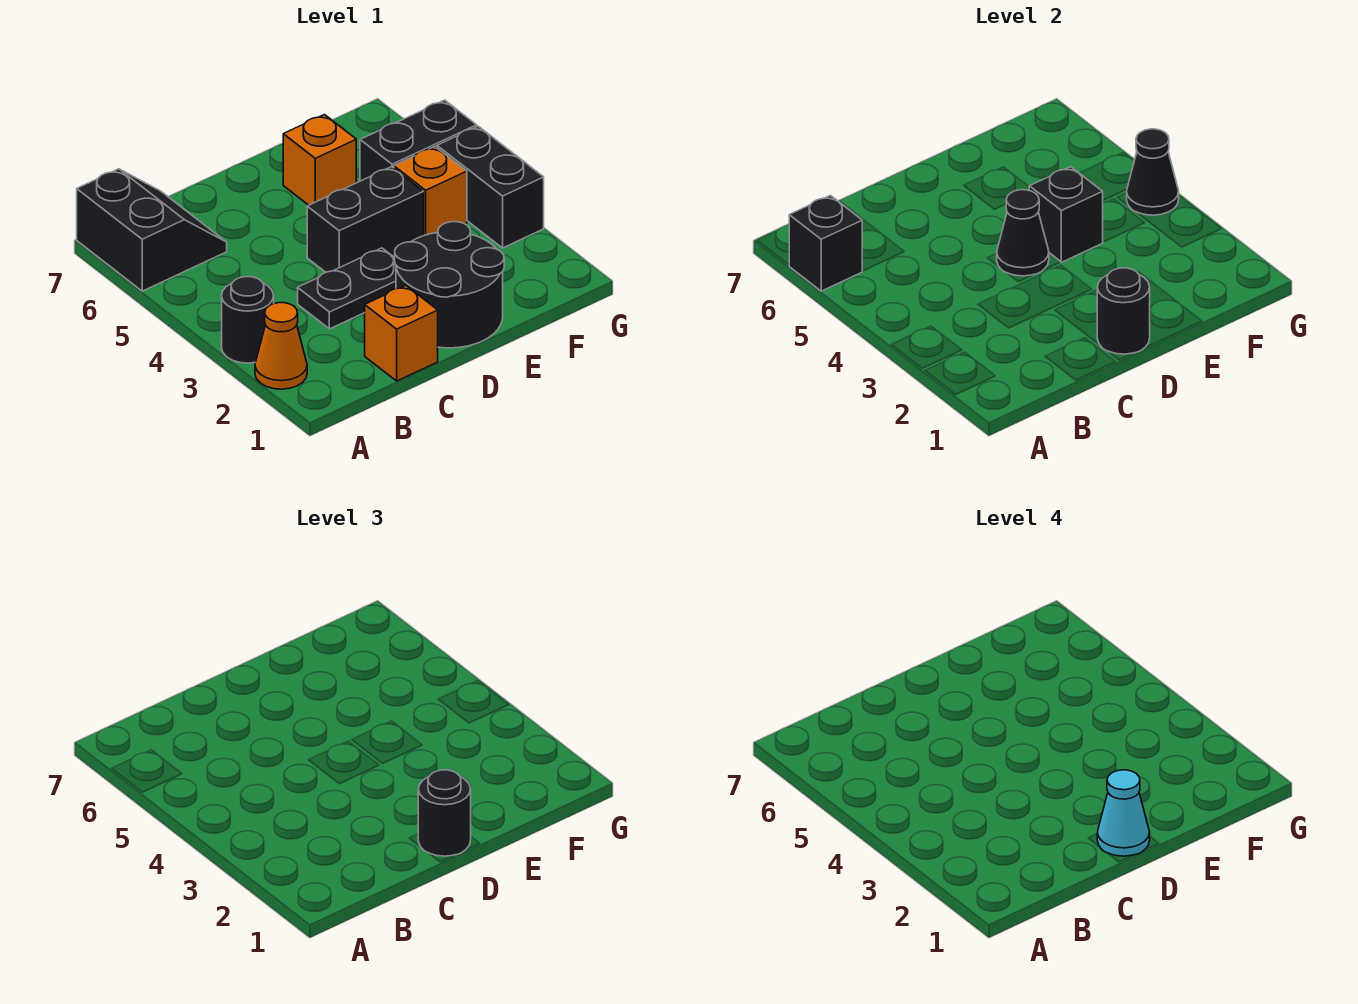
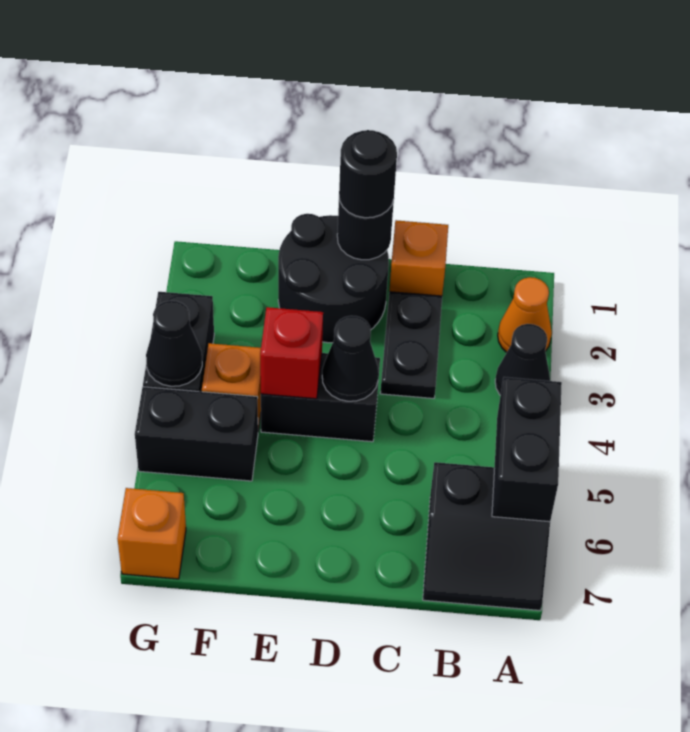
black 1x1 round brick [222,277,274,363] -> black 1x1 cone [495,324,550,395]
black 2x2 slope [77,169,227,291] -> black 2x2 slope turned to [423,462,550,611]
black 1x1 brick [789,195,862,291] -> black 1x2 brick [492,377,562,522]
black 1x2 plate [298,248,396,329] -> black 1x2 plate turned to [380,292,442,398]
cyan 1x1 cone [1097,770,1150,856] -> none
black 1x1 brick [1029,167,1103,262] -> red 1x1 brick [260,307,323,399]
orange 1x1 brick [283,115,356,205] -> orange 1x1 brick moved to [117,488,186,579]

